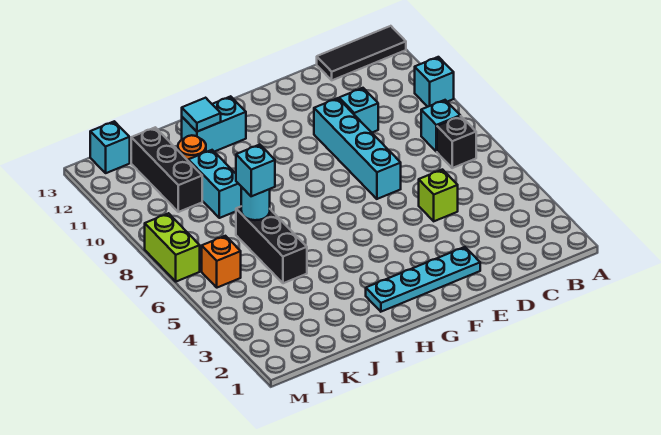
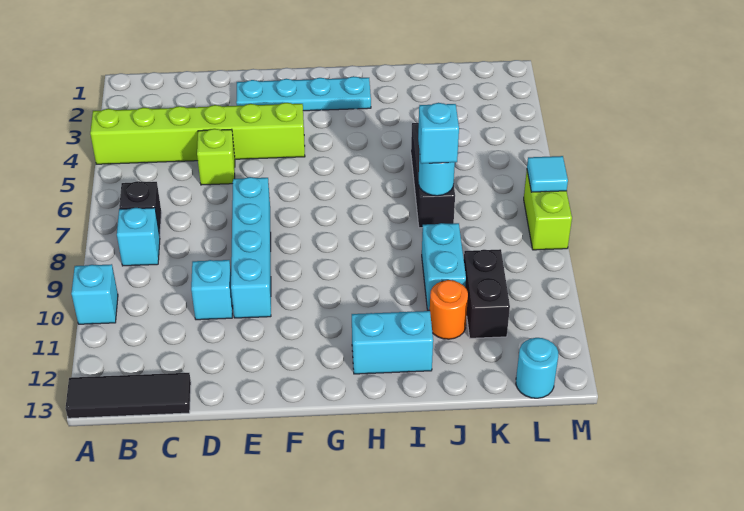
none -> lime 1x6 brick [90,103,305,164]
cyan 1x1 tile [182,98,221,132] -> cyan 1x1 tile moved to [527,156,568,192]
black 1x3 brick [131,127,202,212] -> black 1x2 brick [464,249,510,338]
orange 1x1 brick [202,236,241,288] -> none
cyan 1x1 brick [90,121,130,173] -> cyan 1x1 round brick [516,338,558,398]

